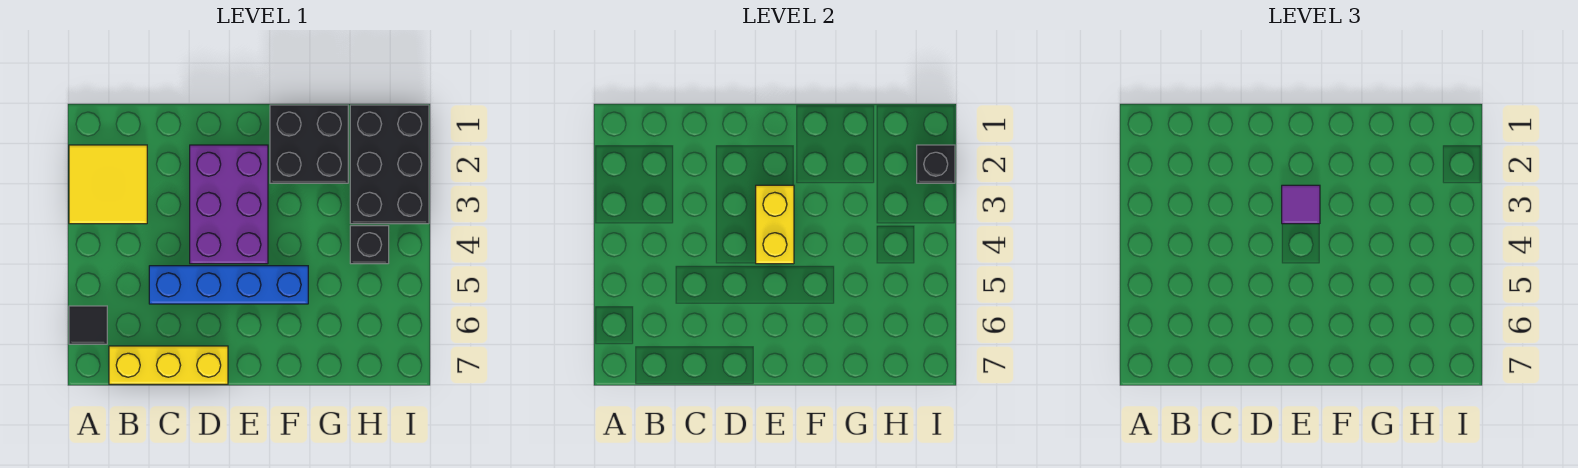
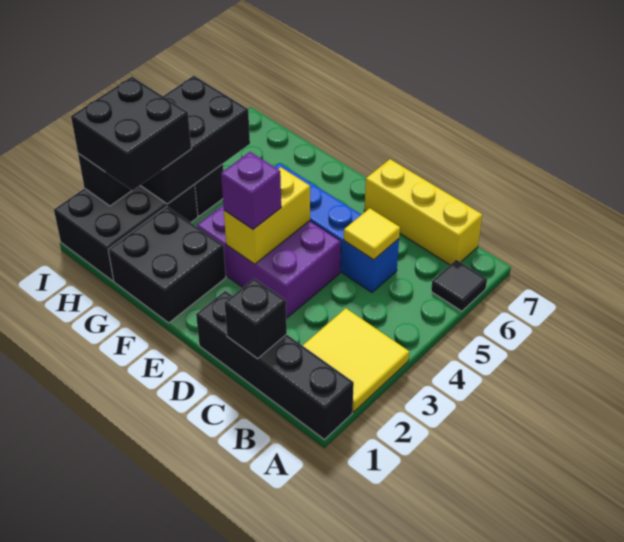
none -> black 1x4 brick [196,291,354,439]
none -> black 1x1 brick [225,278,287,359]
none -> yellow 1x1 tile [344,208,400,260]
purple 2x3 brick [190,145,268,264] -> purple 2x3 brick turned to [197,206,341,318]
purple 1x1 tile [1282,185,1320,224] -> purple 1x1 brick [221,152,281,229]
none -> black 2x2 brick [71,77,191,190]
none -> black 2x3 brick [140,76,250,204]

